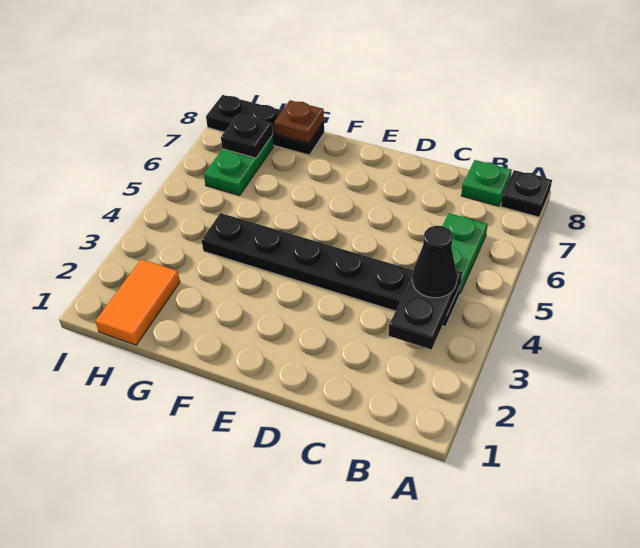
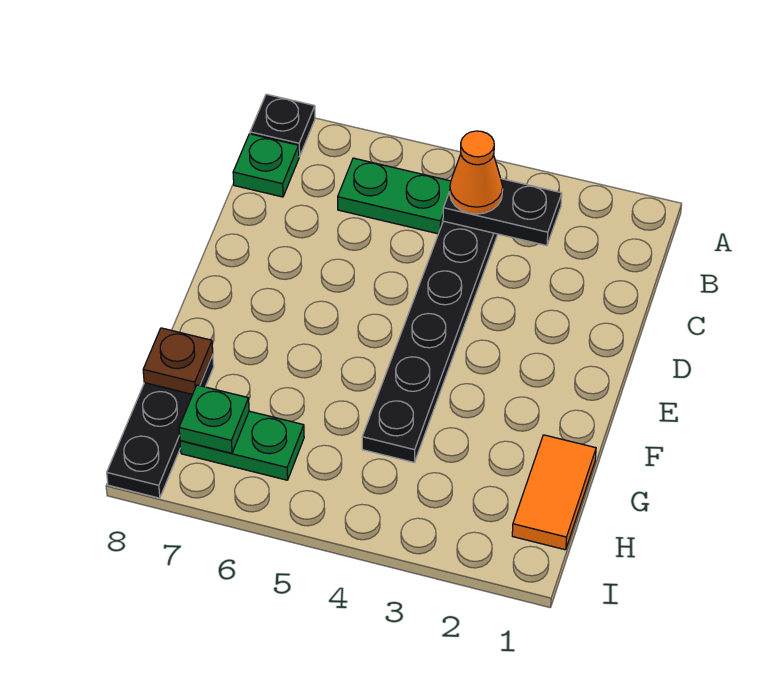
black 1x1 cone [412,226,457,298] -> orange 1x1 cone [450,131,503,214]
orange 1x2 tile [95,259,180,345] -> orange 1x2 tile turned to [512,435,596,550]
black 1x1 plate [221,114,272,158] -> green 1x1 plate [179,385,249,453]

